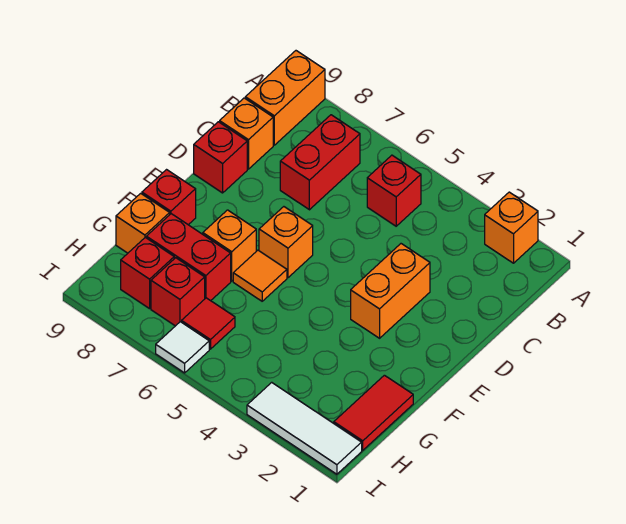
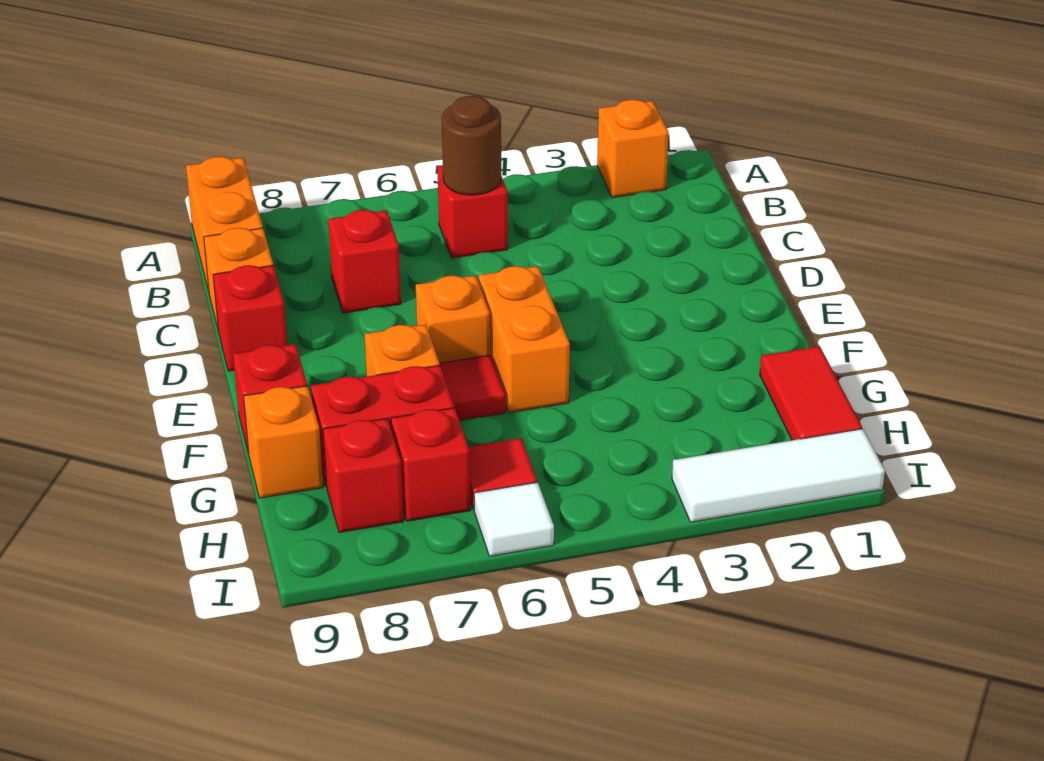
none -> brown 1x1 round brick [442,96,501,195]
red 1x2 brick [280,115,360,210] -> red 1x1 brick [328,210,401,313]
orange 1x2 brick [351,244,430,338] -> orange 1x2 brick moved to [479,266,570,413]
orange 1x1 tile [233,250,287,301] -> red 1x1 tile [440,355,505,421]

